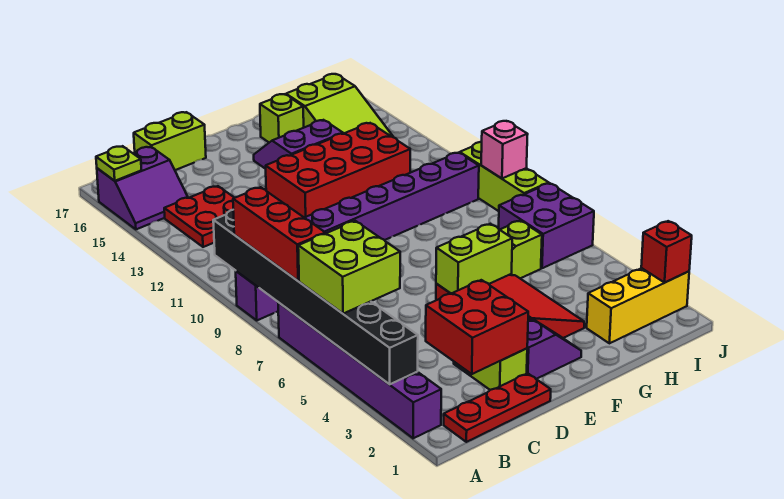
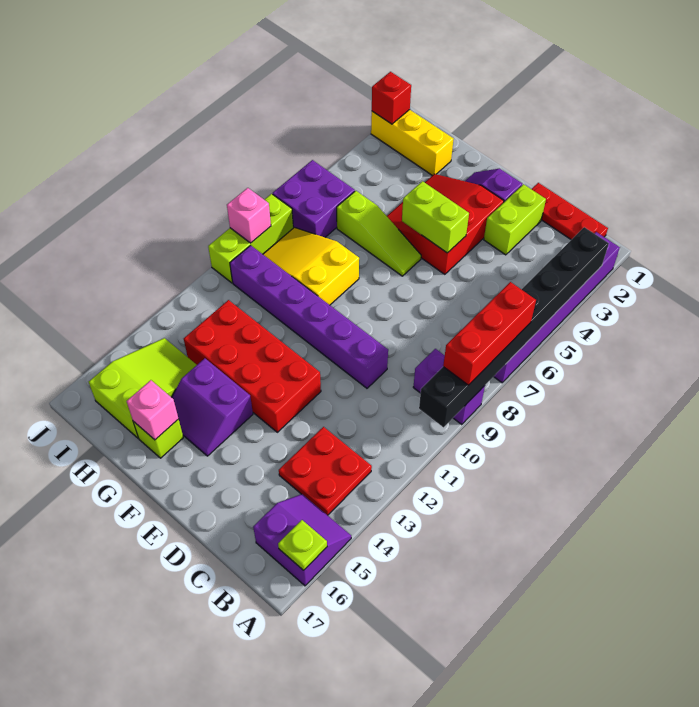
lime 2x2 brick [298,221,400,314] -> none
red 2x2 brick [426,280,528,374] -> none
lime 1x2 brick [134,112,206,170] -> none
none -> yellow 2x3 slope [263,228,359,305]
none -> pink 1x1 brick [127,380,178,440]

